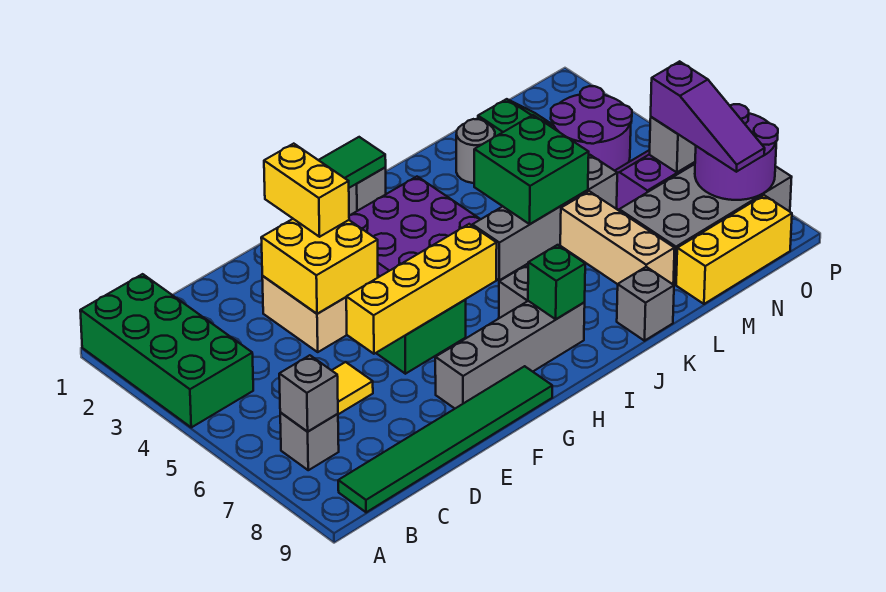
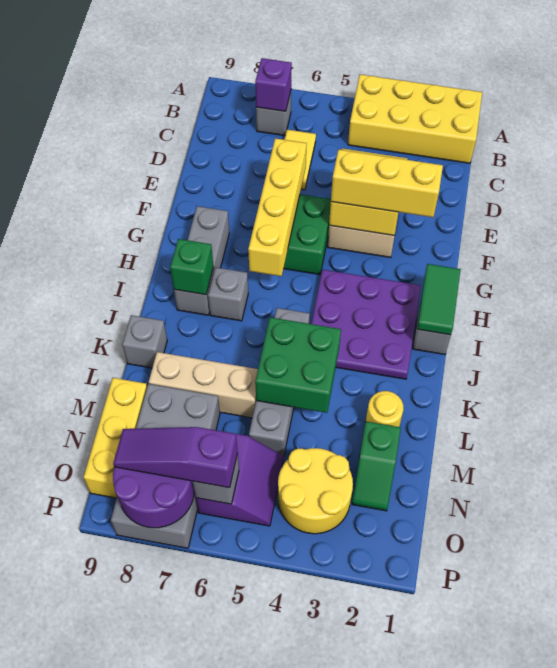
green 2x4 brick [80,274,253,427] -> yellow 2x4 brick [348,74,482,163]
grey 1x1 brick [279,355,338,431] -> purple 1x1 brick [255,58,292,111]
green 1x6 tile [338,366,552,512] -> none
yellow 1x2 brick [264,144,349,237] -> yellow 1x3 brick [331,149,443,217]
grey 1x4 brick [435,301,585,408] -> grey 1x3 brick [174,206,229,315]
grey 1x1 round brick [456,119,495,183] -> yellow 1x1 round brick [366,391,404,427]
purple 2x2 round brick [551,86,632,171] -> yellow 2x2 round brick [278,448,353,534]

